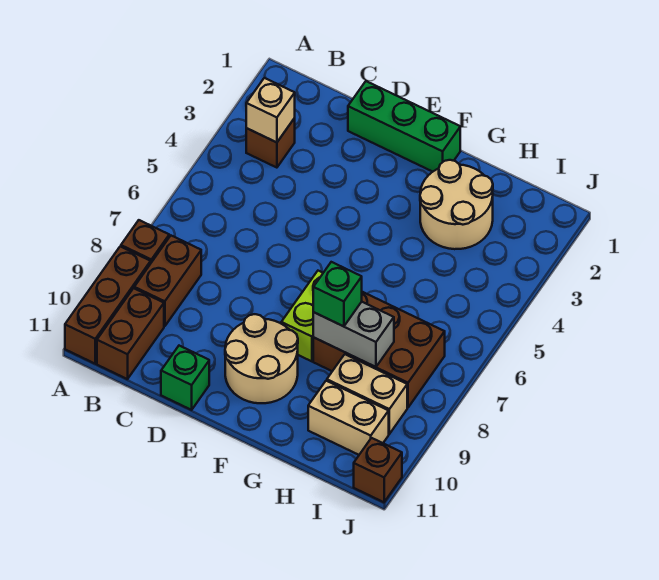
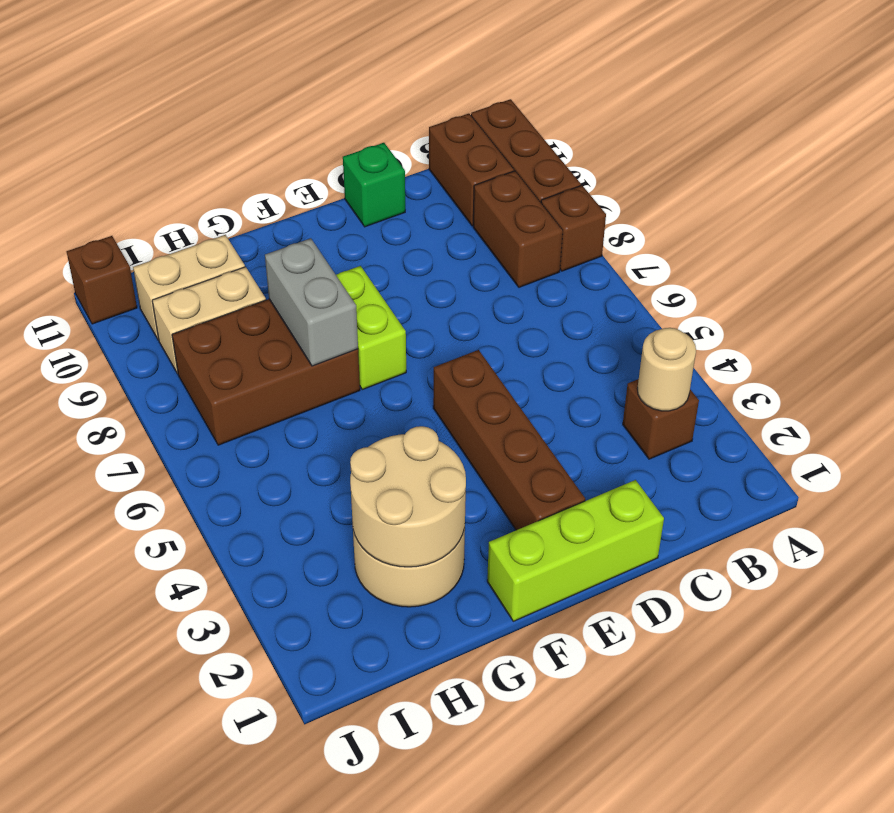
tan 1x1 brick [246,78,295,142] -> tan 1x1 round brick [637,328,696,411]
green 1x3 brick [348,81,460,172] -> lime 1x3 brick [487,480,664,621]
none -> brown 1x4 brick [433,350,585,530]
tan 2x2 round brick [225,314,298,403] -> tan 2x2 round brick moved to [350,426,466,567]
grey 1x2 brick [313,302,394,367] -> grey 1x2 brick turned to [265,238,358,366]
green 1x1 brick [313,262,362,326] -> none

